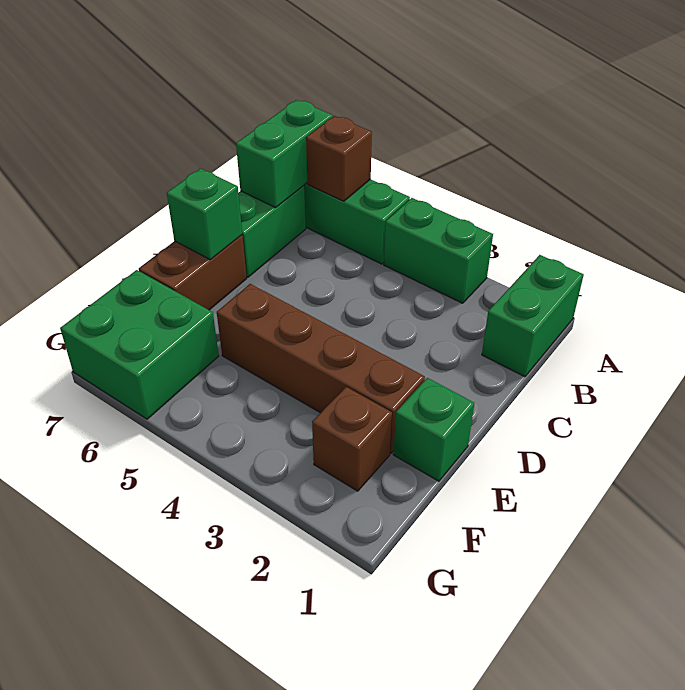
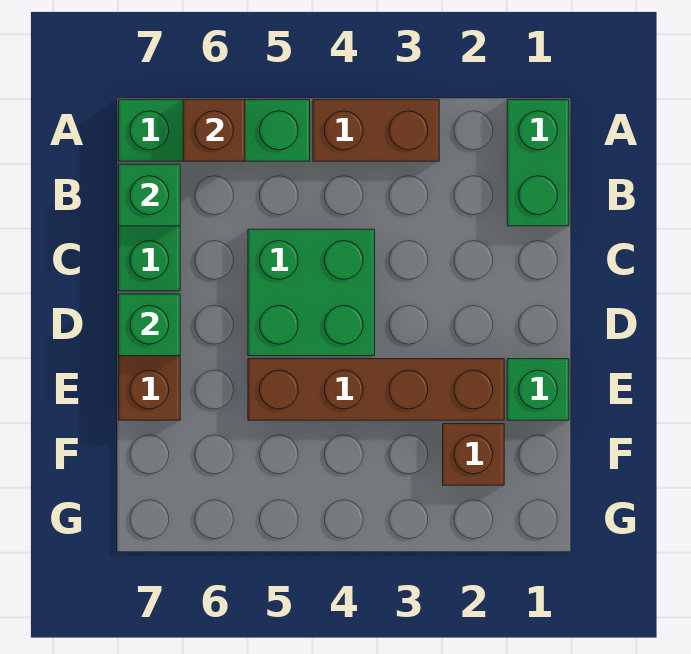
green 1x2 brick [384,198,493,303] -> brown 1x2 brick [313,100,439,161]
green 1x2 brick [236,100,333,208] -> green 1x1 brick [119,164,180,226]
green 2x2 brick [60,270,219,419] -> green 2x2 brick moved to [248,229,375,356]

